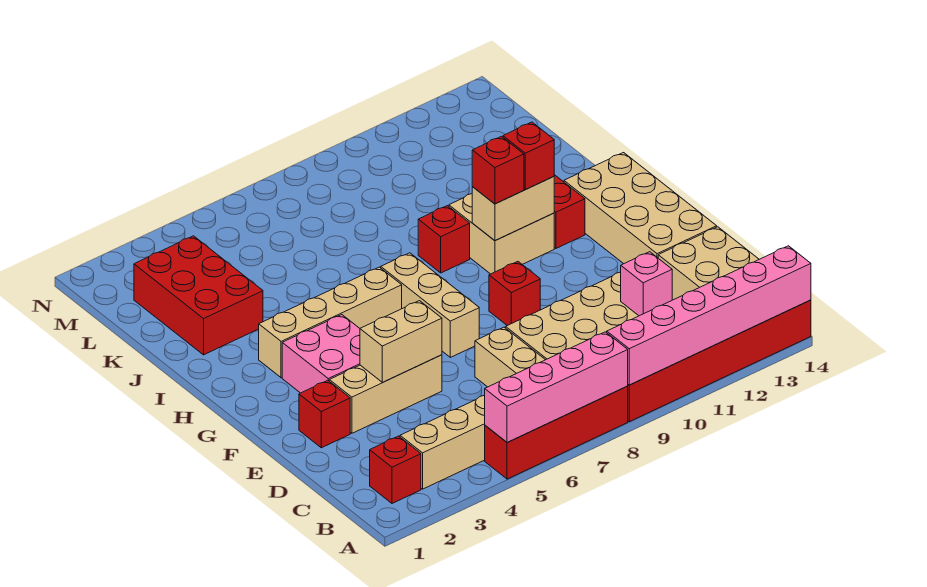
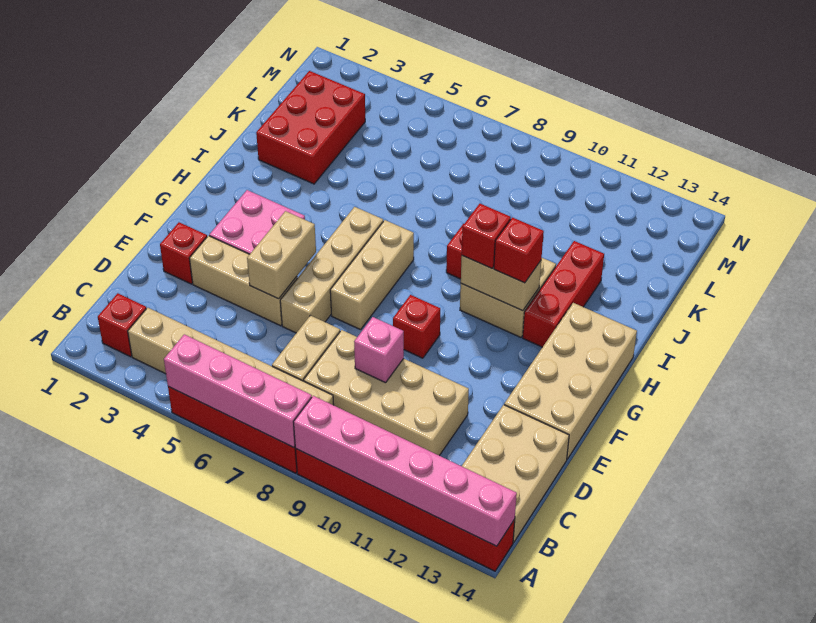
pink 1x1 brick [621,252,672,316] -> pink 1x1 brick moved to [354,317,404,383]
tan 1x2 brick [360,301,442,382] -> tan 1x2 brick turned to [247,211,316,299]
tan 1x4 brick [259,267,402,378] -> tan 1x4 brick turned to [280,207,383,333]

